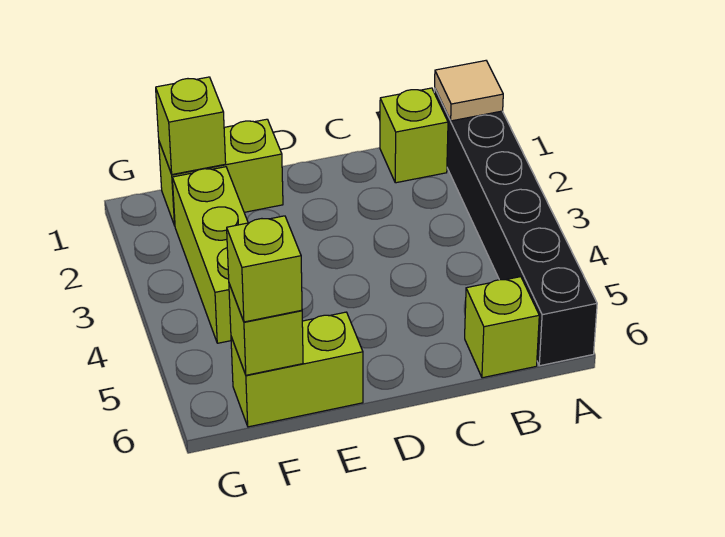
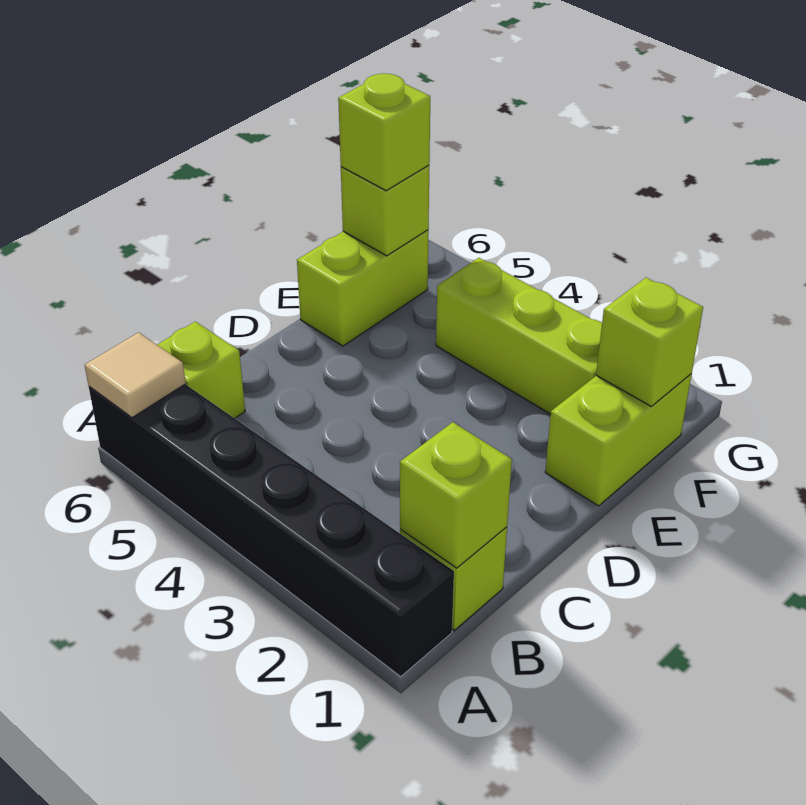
tan 1x1 tile [435,61,503,121] -> tan 1x1 tile moved to [85,332,186,418]
none -> lime 1x1 brick [400,422,512,568]

